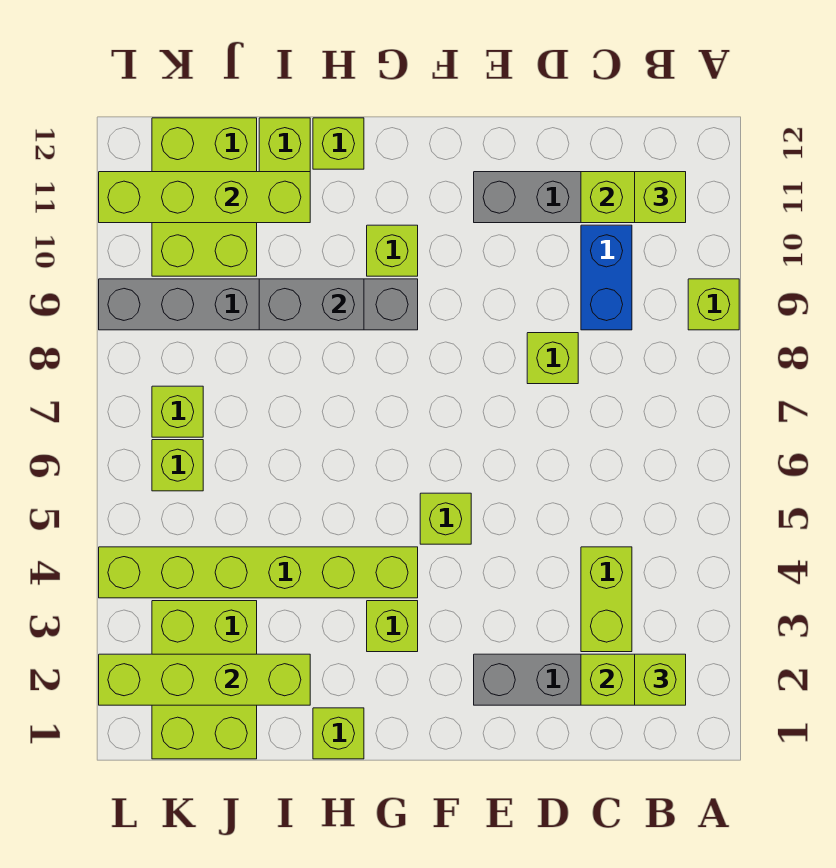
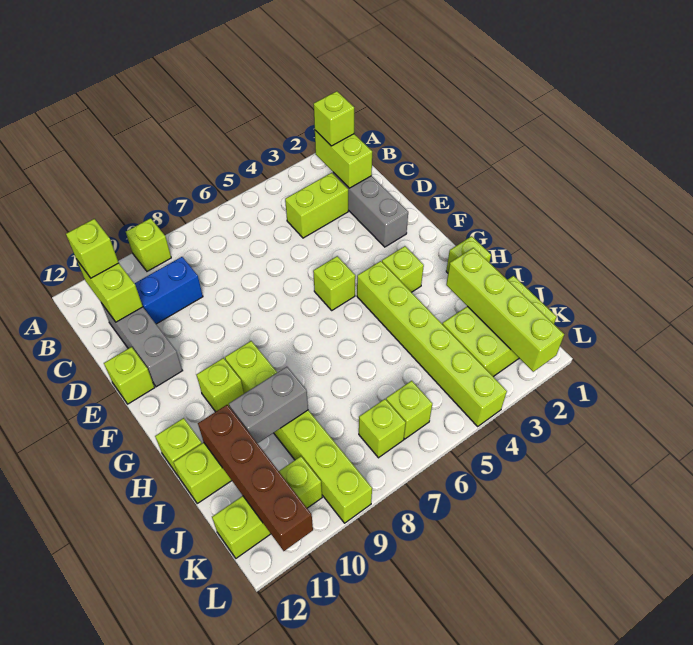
lime 1x1 brick [527,333,578,384] -> lime 1x1 brick moved to [104,347,155,404]
grey 1x6 brick [99,279,418,330] -> lime 1x6 brick [225,341,372,523]
grey 1x2 brick [259,279,364,330] -> grey 1x2 brick turned to [229,367,308,443]
lime 1x4 brick [99,172,310,223] -> brown 1x4 brick [198,405,313,551]
lime 2x3 brick [152,118,257,276] -> lime 1x3 brick [212,456,322,558]

